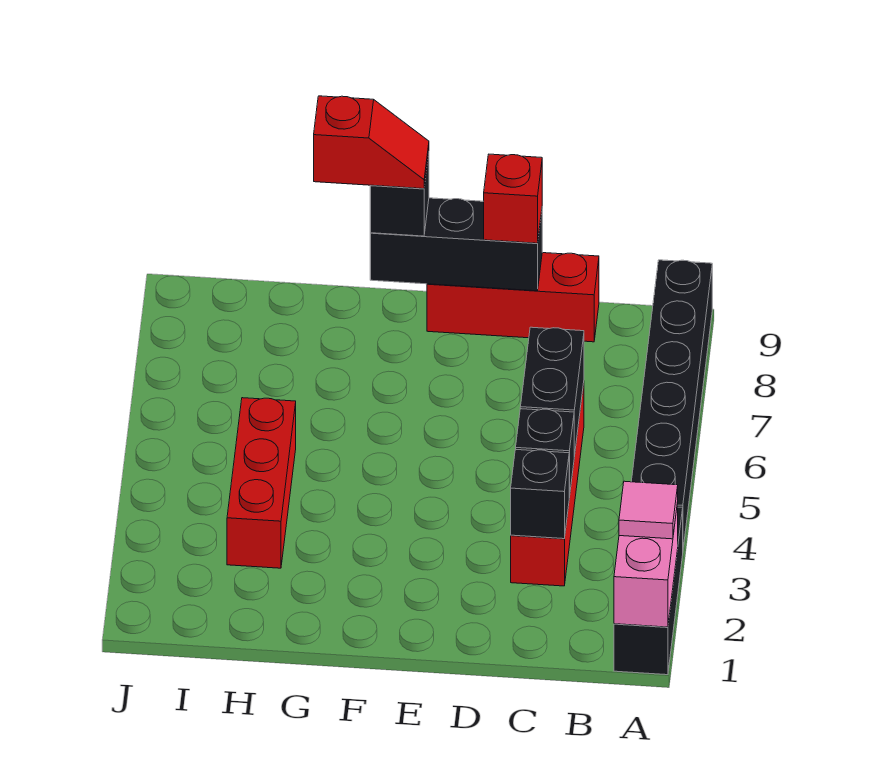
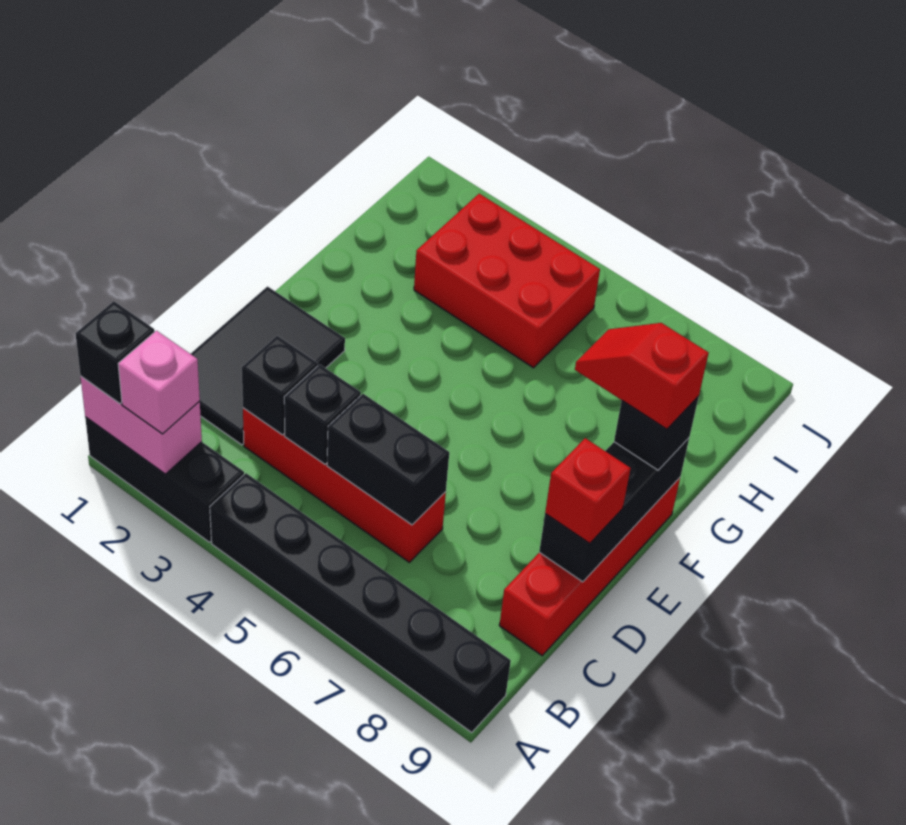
none -> black 1x1 brick [76,301,155,404]
pink 1x1 tile [619,481,678,539] -> pink 1x1 brick [118,331,200,434]
none -> black 2x3 tile [191,287,345,445]
red 1x3 brick [427,253,599,342] -> red 1x4 brick [499,478,680,656]
red 1x2 slope [314,96,429,189] -> red 1x2 slope turned to [575,323,709,429]
red 1x3 brick [227,398,296,568] -> red 2x3 brick [414,194,600,368]

